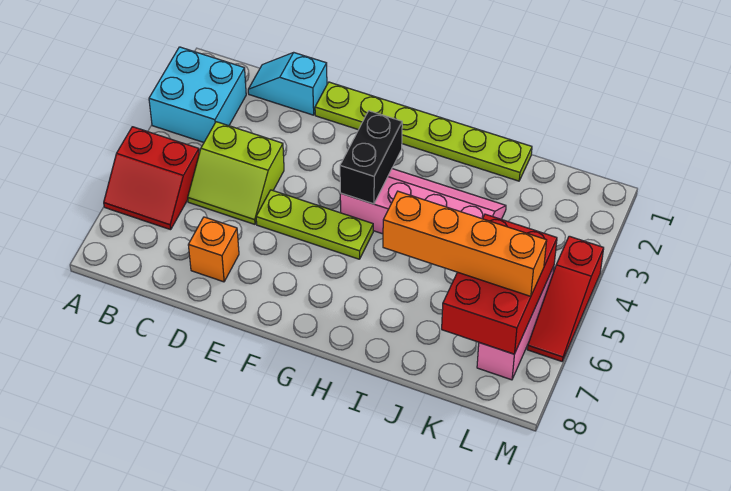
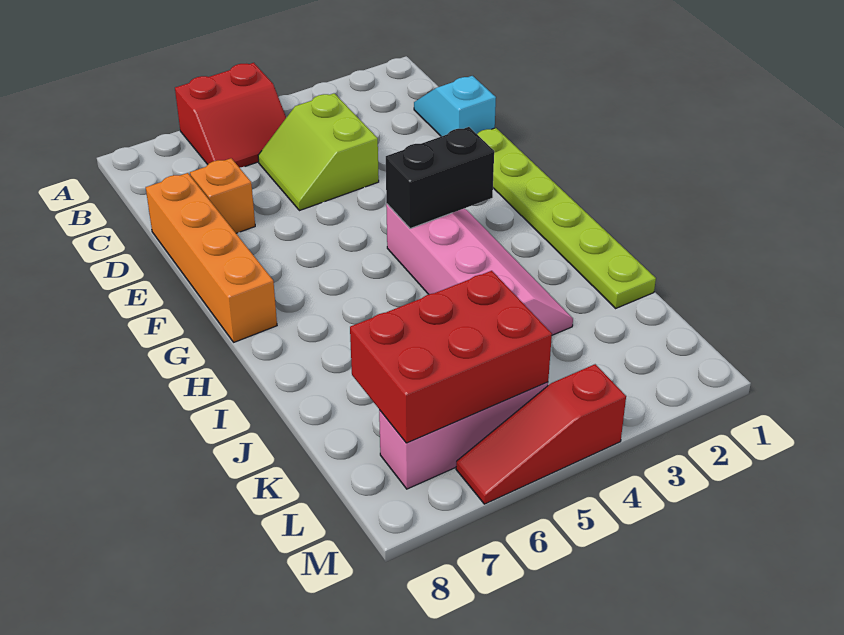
cyan 2x2 brick [149,47,246,142] -> none
red 2x2 slope [104,127,199,230] -> red 2x2 slope turned to [175,63,286,168]
lime 1x3 plate [256,190,373,259] -> none
orange 1x4 brick [383,191,547,296] -> orange 1x4 brick moved to [146,173,277,342]

